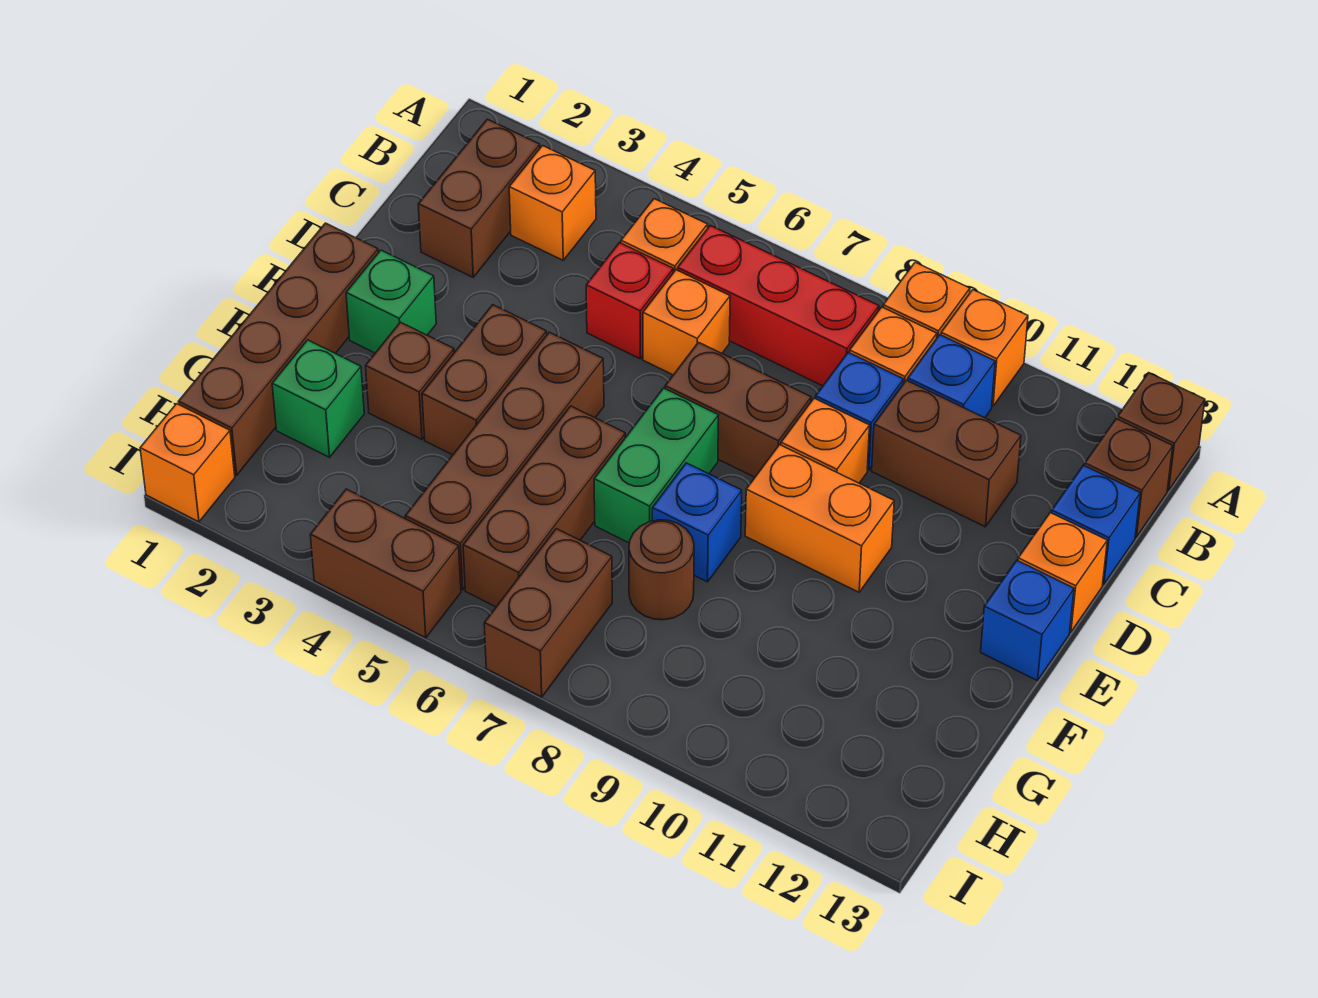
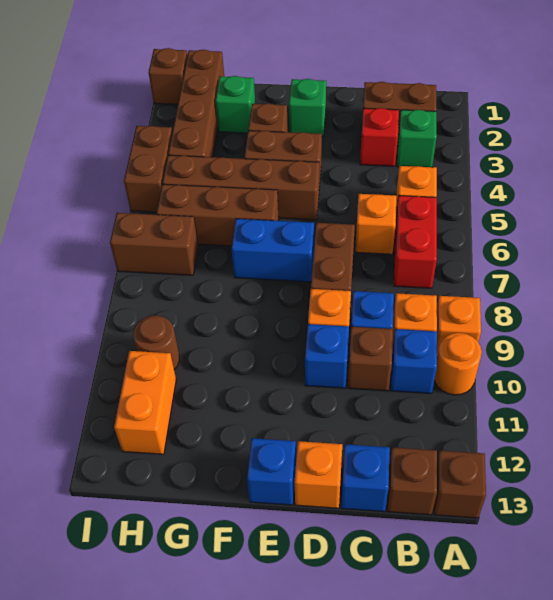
orange 1x1 brick [941,290,1028,406] -> orange 1x1 round brick [435,333,482,395]
orange 1x1 brick [509,146,596,260] -> green 1x1 brick [397,110,437,167]
red 1x3 brick [678,225,879,386] -> red 1x2 brick [394,196,437,288]
red 1x1 brick [586,243,673,359] -> red 1x1 brick moved to [360,108,399,166]
brown 1x2 brick [872,380,1021,527] -> brown 1x1 brick [348,327,393,391]
brown 1x4 brick [178,223,378,475] -> brown 1x4 brick turned to [168,50,224,157]
green 1x2 brick [594,388,719,543] -> blue 1x2 brick [231,219,314,282]
orange 1x2 brick [745,445,894,592] -> orange 1x2 brick moved to [114,350,176,454]
blue 1x1 brick [652,463,742,582] -> blue 1x1 brick moved to [305,324,349,388]
brown 1x1 round brick [629,520,694,620] -> brown 1x1 round brick moved to [133,316,179,370]
orange 1x1 brick [140,404,235,522] -> brown 1x1 brick [148,48,188,104]

